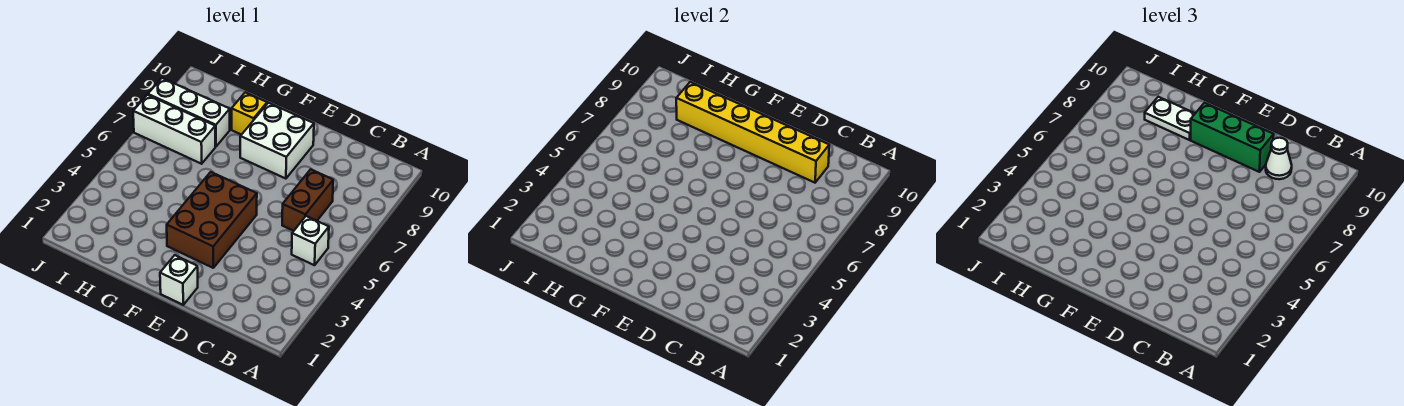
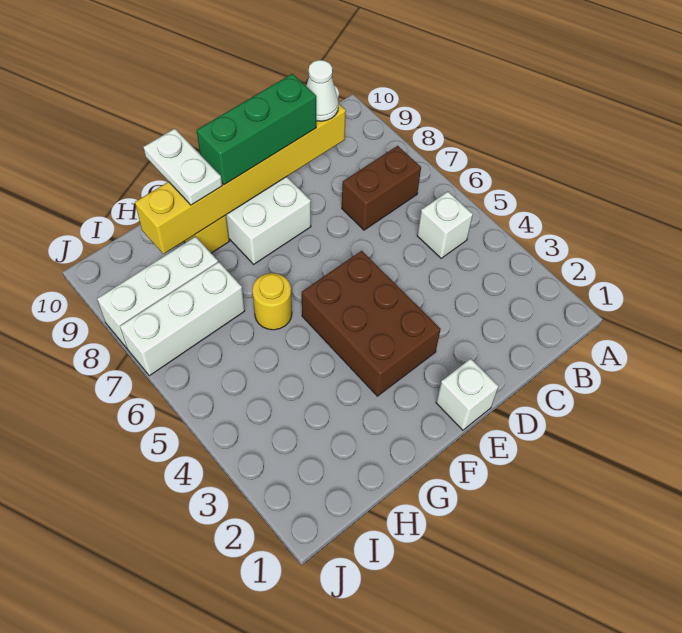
brown 1x2 brick [282,169,333,231] -> brown 1x2 brick turned to [342,146,421,230]
none -> yellow 1x1 round brick [252,273,292,330]
white 1x2 plate [1145,97,1195,140] -> white 1x2 plate turned to [143,129,222,205]

